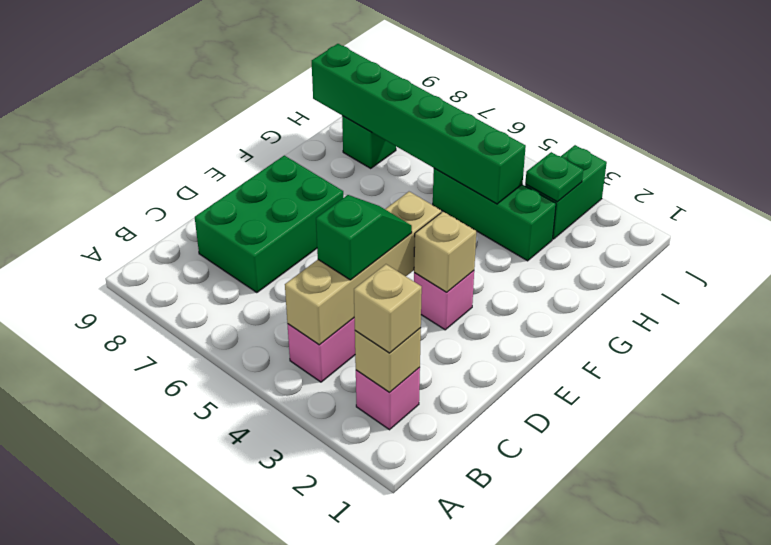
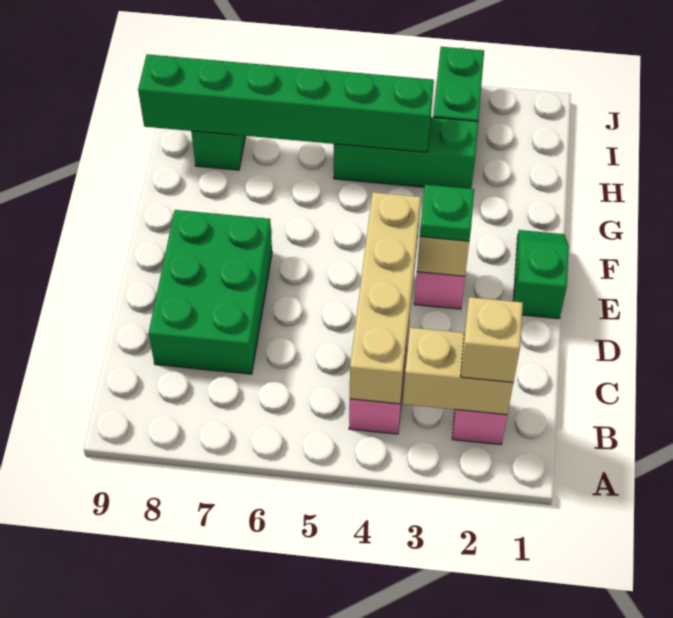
tan 1x1 brick [355,328,421,393] -> tan 1x2 brick [403,328,513,415]
green 1x2 slope [316,195,412,280] -> green 1x2 slope moved to [513,230,569,319]
green 1x1 plate [525,152,583,202] -> green 1x1 plate moved to [420,185,474,241]

